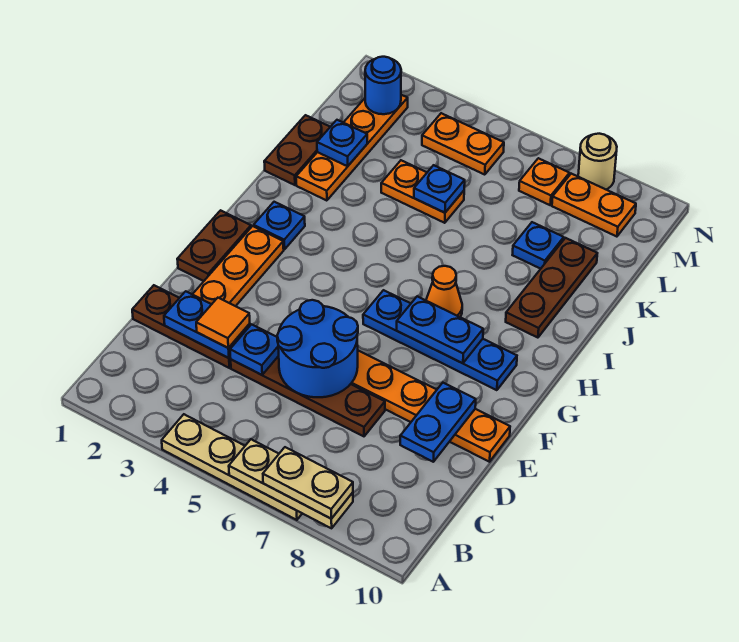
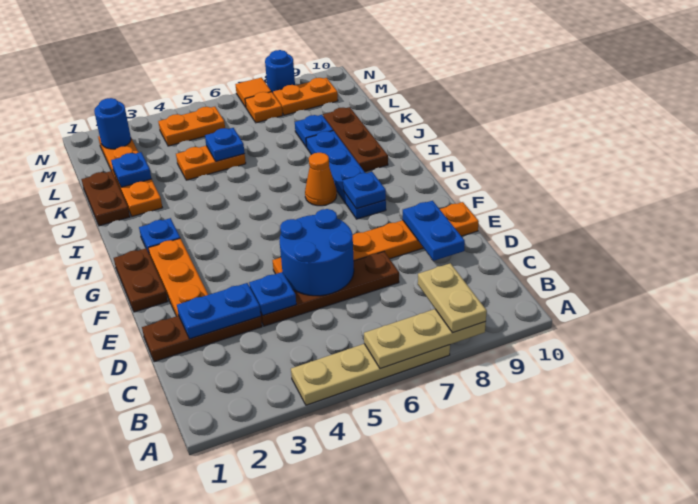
tan 1x2 plate [263,447,353,519] -> tan 1x2 plate turned to [418,263,487,333]
orange 1x1 tile [196,298,250,348] -> orange 1x1 tile moved to [235,78,271,107]
blue 1x4 plate [363,290,517,390] -> blue 1x4 plate turned to [306,131,386,219]
blue 1x2 plate [397,296,483,363] -> blue 1x1 plate [343,172,386,209]
tan 1x1 round brick [578,134,617,190] -> blue 1x1 round brick [265,50,295,93]

